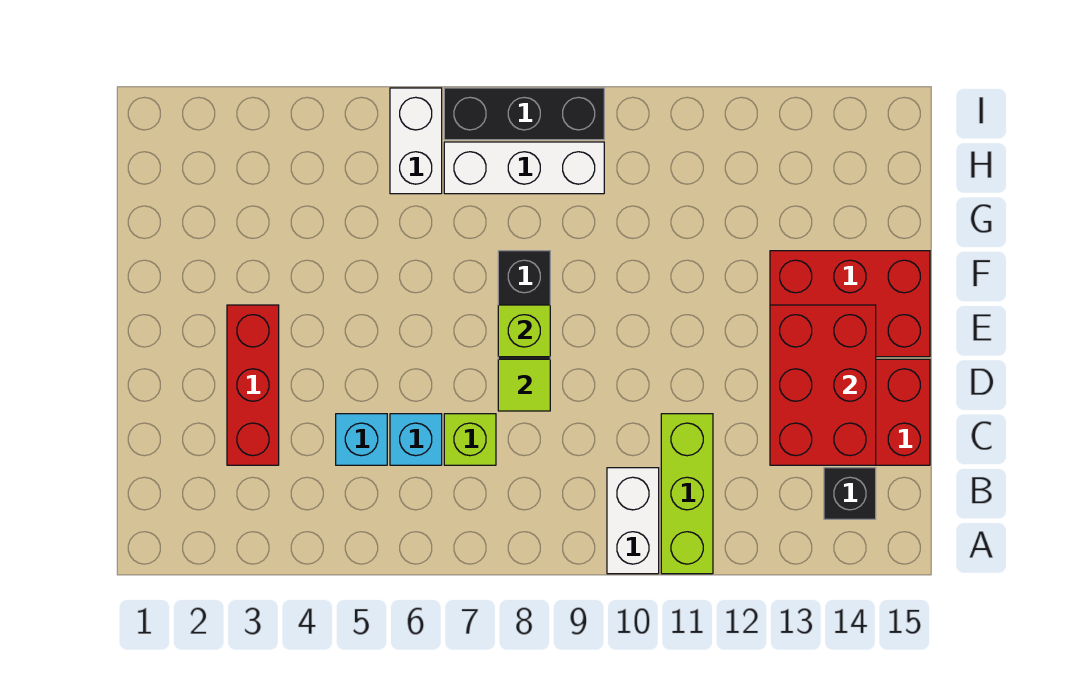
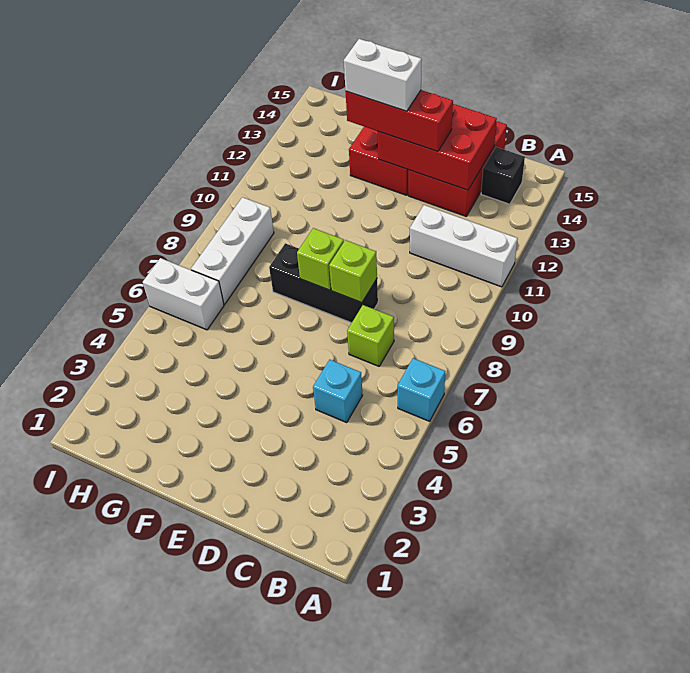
white 1x2 brick [607,468,659,574] -> white 1x2 brick moved to [344,39,422,111]
lime 1x3 brick [661,414,713,574] -> white 1x3 brick [410,205,518,287]
red 1x3 brick [227,305,279,465] -> red 1x3 brick moved to [346,90,453,152]
cyan 1x1 brick [390,414,442,465] -> cyan 1x1 brick moved to [398,358,445,421]
lime 1x1 tile [498,359,550,411] -> lime 1x1 brick [329,240,377,303]
black 1x3 brick [444,88,604,140] -> none

